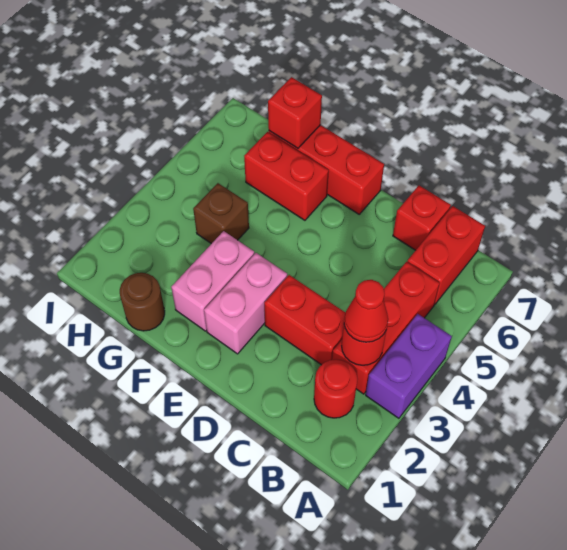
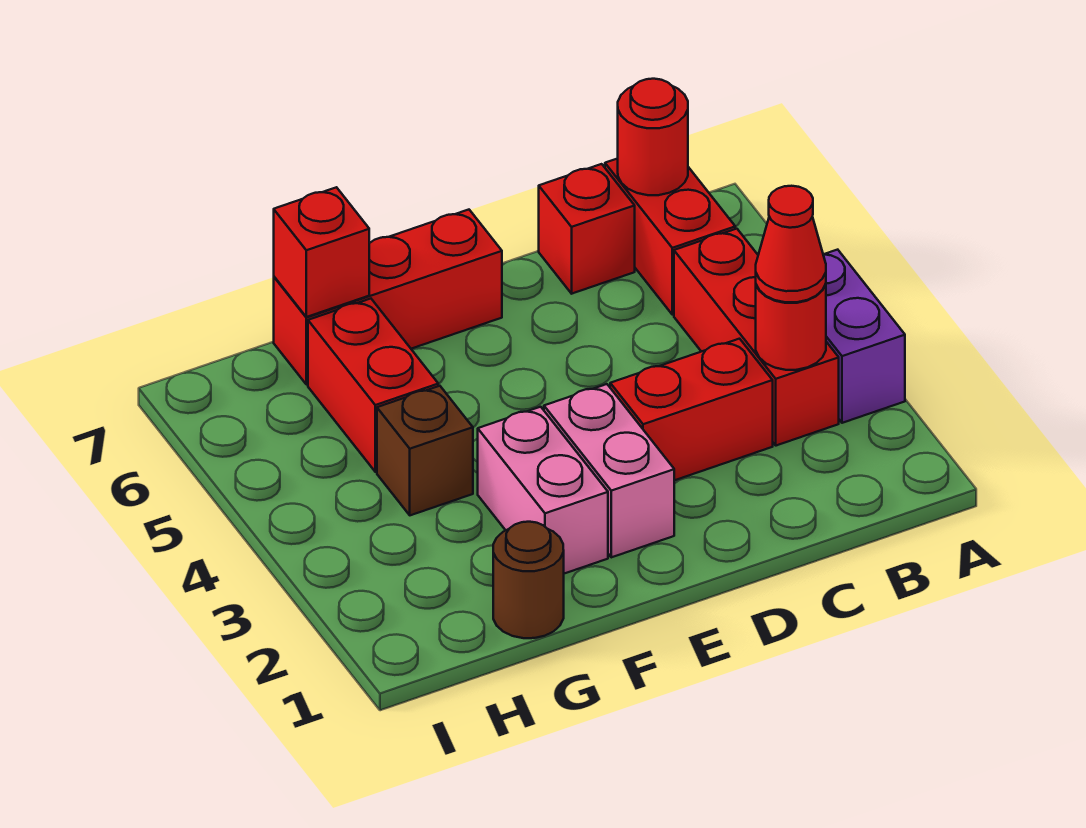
red 1x1 round brick [314,359,358,418] -> red 1x1 round brick moved to [618,79,688,195]
red 1x2 brick [244,132,329,220] -> red 1x2 brick turned to [308,299,438,472]

